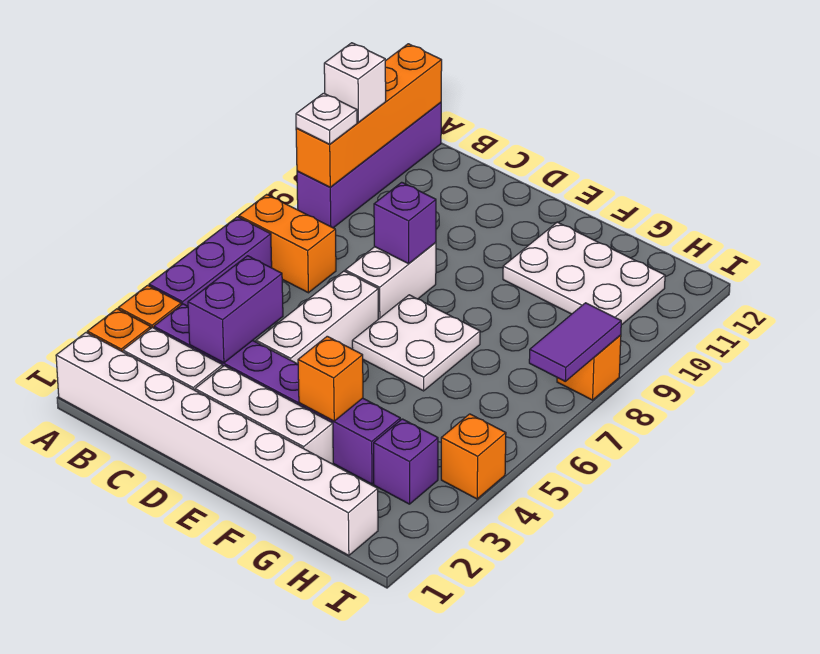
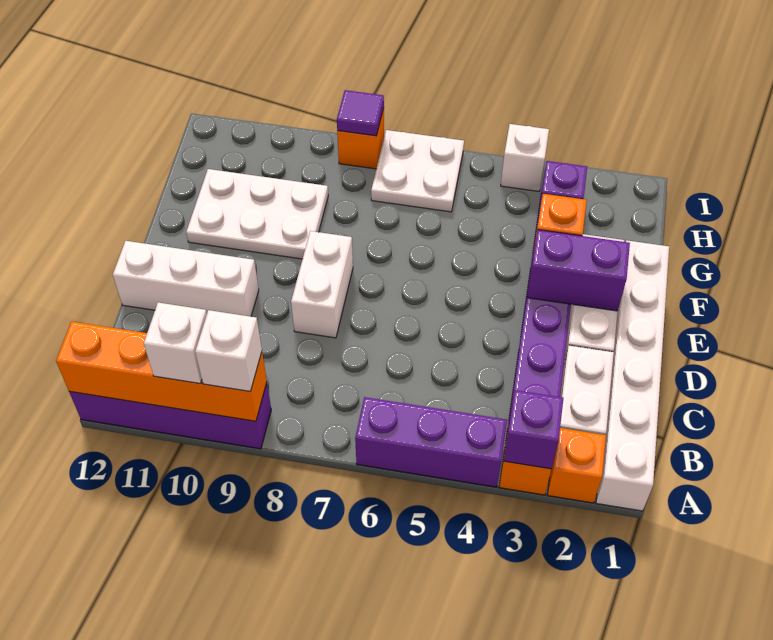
white 1x8 brick [56,333,378,555] -> white 1x6 brick [596,240,669,511]
orange 1x2 brick [239,194,336,293] -> none
white 1x1 plate [296,93,357,144] -> white 1x1 brick [195,310,262,391]
purple 1x2 brick [188,256,283,363] -> purple 1x2 brick moved to [527,230,630,311]
white 1x3 brick [256,271,378,364] -> white 1x3 brick moved to [113,241,259,317]
white 1x2 brick [345,242,436,319] -> white 1x2 brick turned to [291,231,353,338]
purple 1x1 brick [374,182,436,264] -> purple 1x1 brick moved to [504,390,563,469]
white 2x2 plate [352,295,480,391] -> white 2x2 plate moved to [371,130,464,212]
white 2x3 plate [503,222,665,325] -> white 2x3 plate turned to [186,169,328,259]
orange 1x1 brick [441,414,506,499] -> white 1x1 brick [501,124,549,191]
purple 1x2 tile [529,303,621,381] -> purple 1x1 tile [337,90,384,136]

